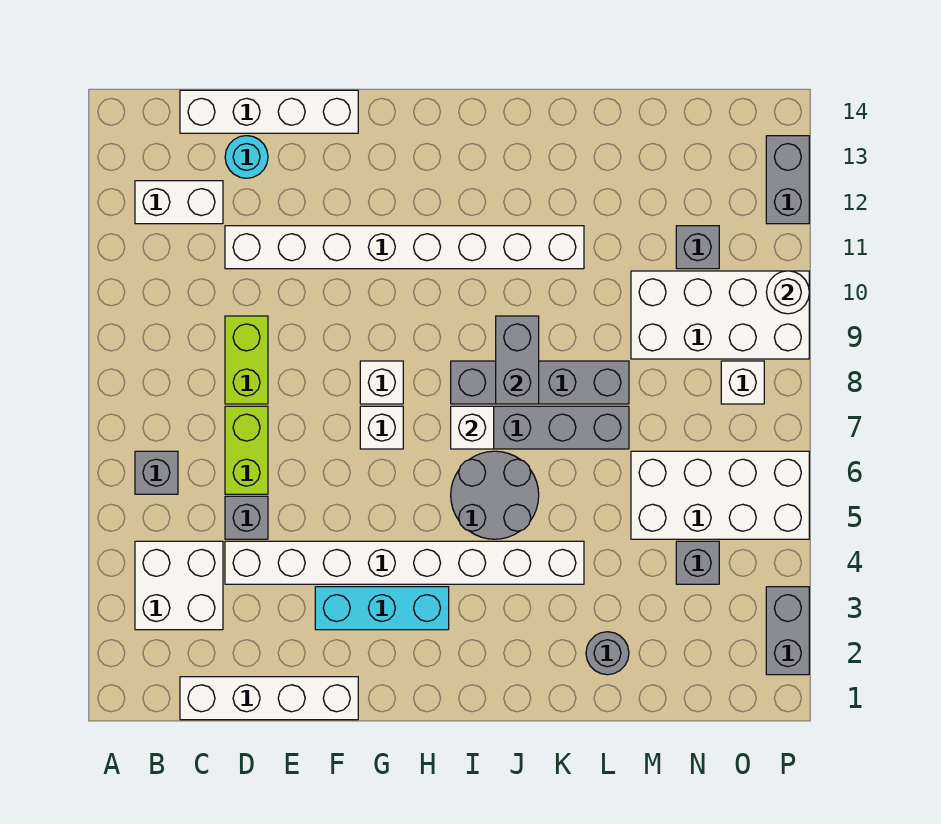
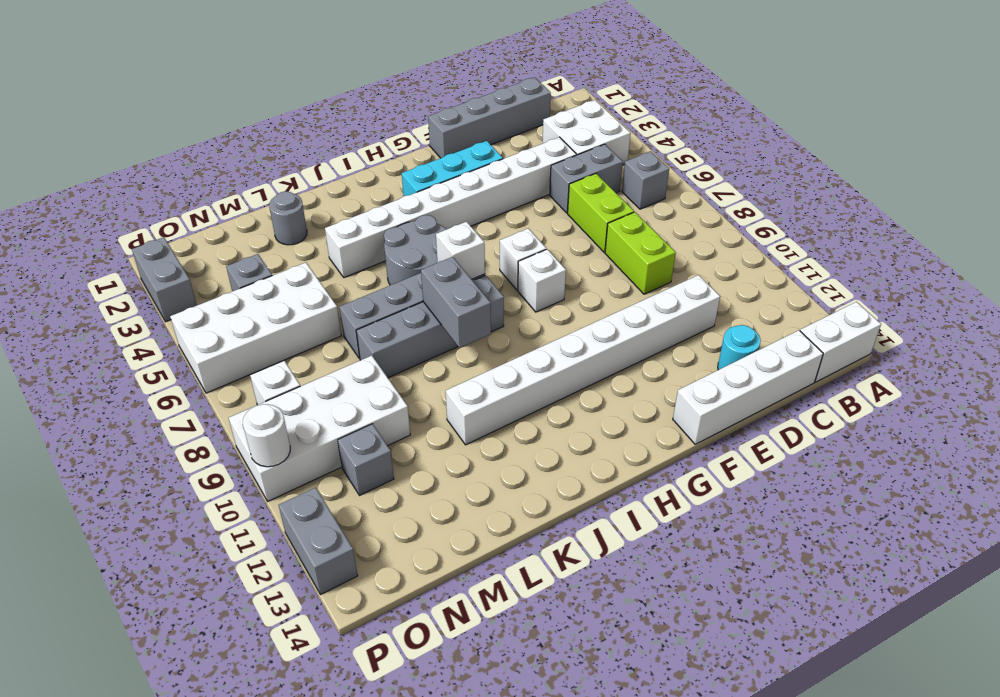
white 1x2 brick [135,181,223,224] -> white 1x2 brick moved to [800,302,881,382]
white 1x4 brick [180,677,358,720] -> grey 1x4 brick [428,77,551,158]
grey 1x1 brick [225,496,268,539] -> grey 1x2 brick [550,144,623,213]

